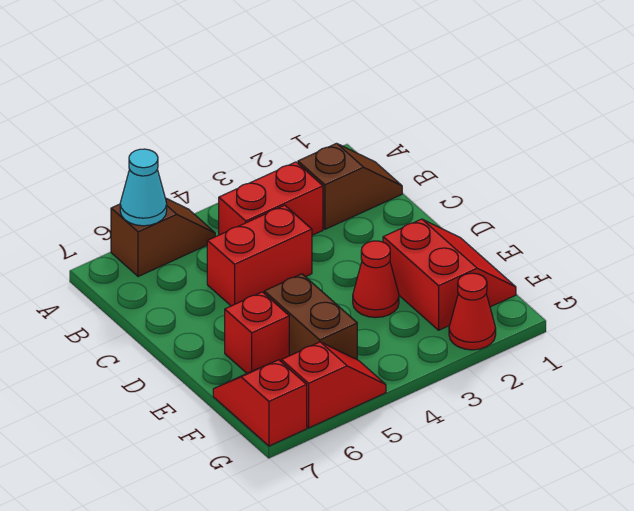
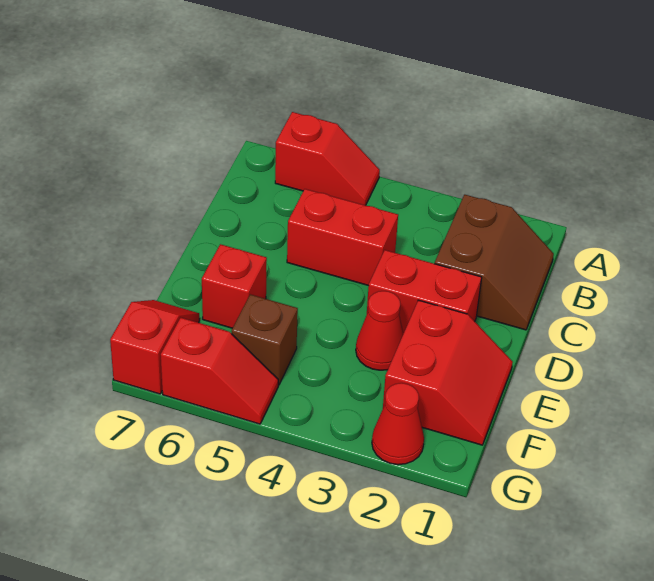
brown 1x2 slope [111,198,215,277] -> red 1x2 slope [275,112,380,205]
cyan 1x1 cone [120,149,167,226] -> none
brown 1x2 slope [298,143,402,229] -> brown 2x2 slope [435,195,554,330]
red 1x2 brick [219,162,323,235] -> red 1x2 brick moved to [367,250,482,333]
brown 1x2 brick [264,274,357,359] -> brown 1x1 brick [232,294,298,385]

